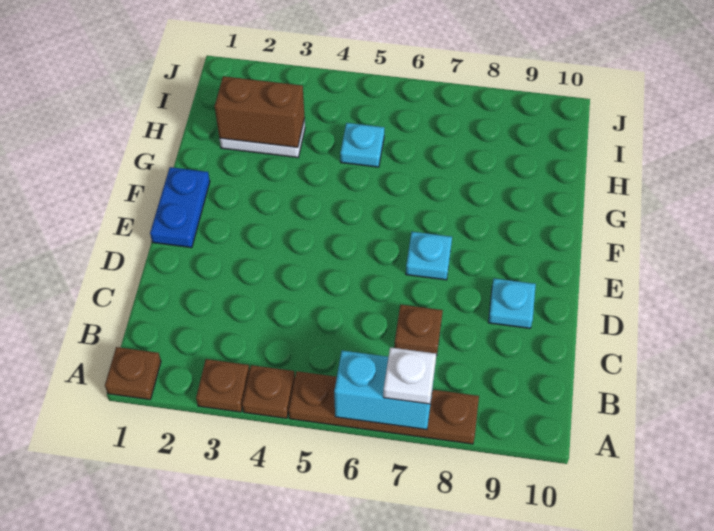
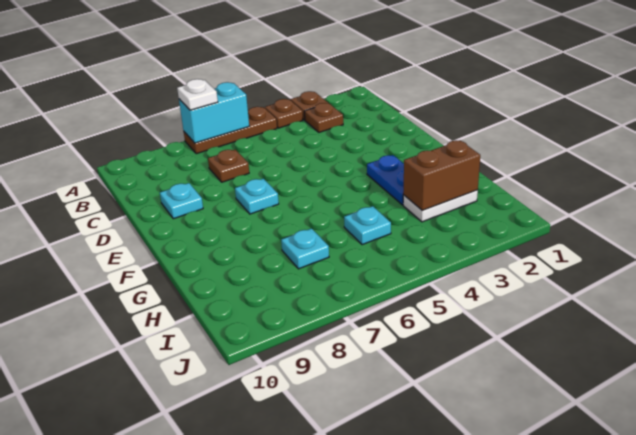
brown 1x1 plate [105,347,161,400] -> brown 1x1 plate moved to [305,103,343,132]
brown 1x4 plate [289,371,479,444] -> brown 1x3 plate [184,107,277,154]
blue 1x2 plate [150,167,210,248] -> blue 1x2 plate moved to [367,155,404,205]
none -> cyan 1x1 plate [281,228,329,269]

